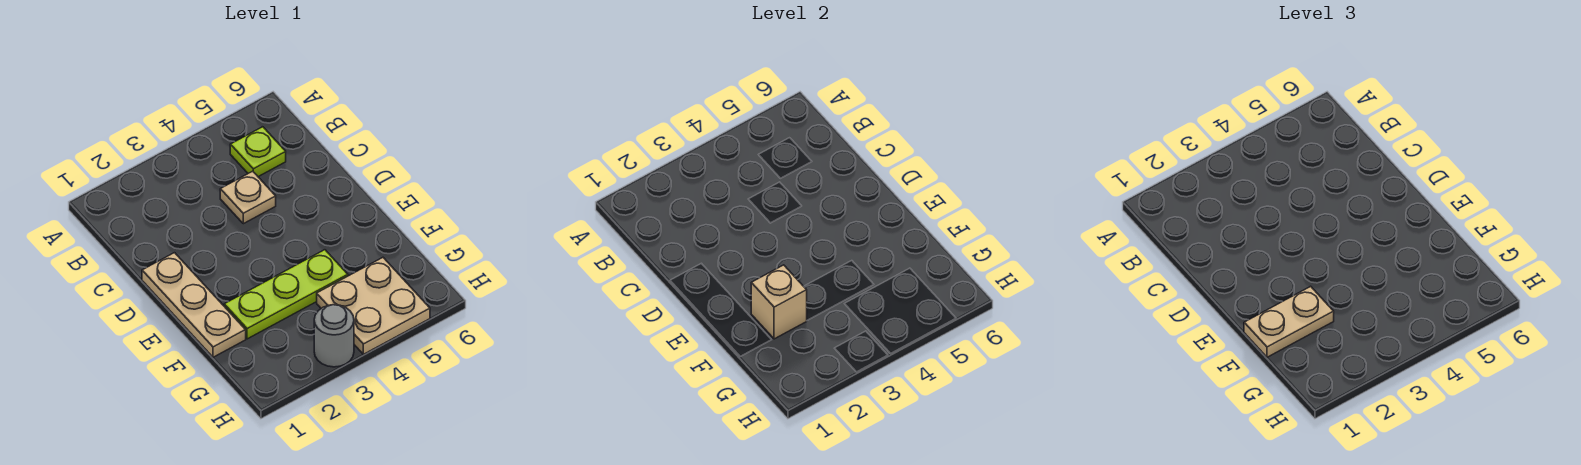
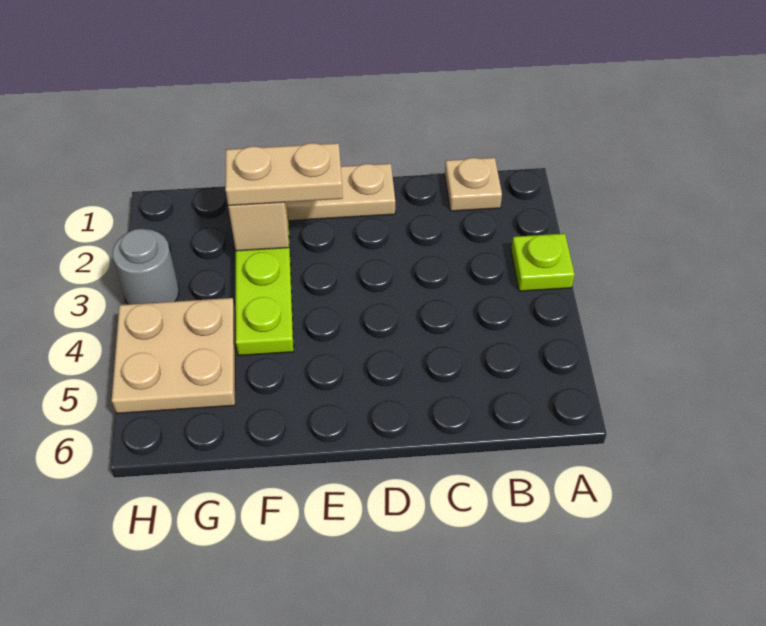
lime 1x1 plate [230,127,286,177] -> lime 1x1 plate moved to [511,234,575,291]
tan 1x1 plate [220,171,276,224] -> tan 1x1 plate moved to [445,158,502,211]
tan 1x2 plate [1244,286,1334,357] -> tan 1x2 plate turned to [225,143,343,206]

